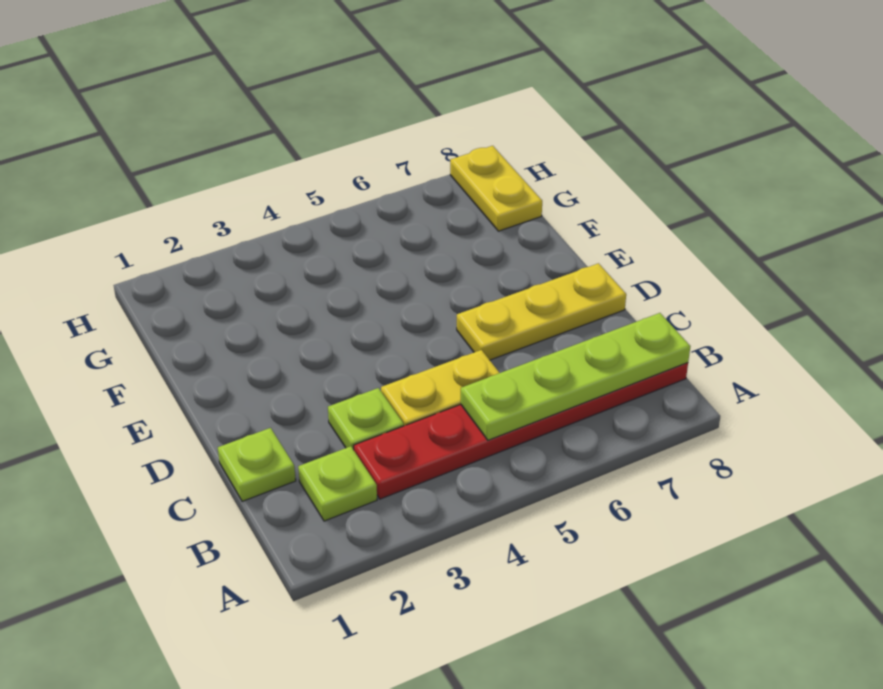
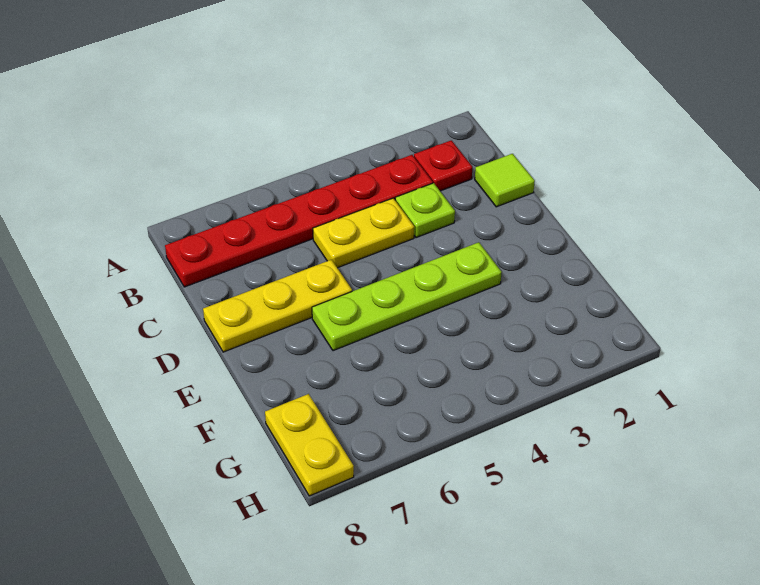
lime 1x1 plate [298,446,377,521] -> red 1x1 plate [414,140,472,191]
lime 1x4 plate [461,313,690,440] -> lime 1x4 plate moved to [312,242,502,351]
lime 1x1 plate [218,428,296,501] -> lime 1x1 tile [475,154,535,207]

